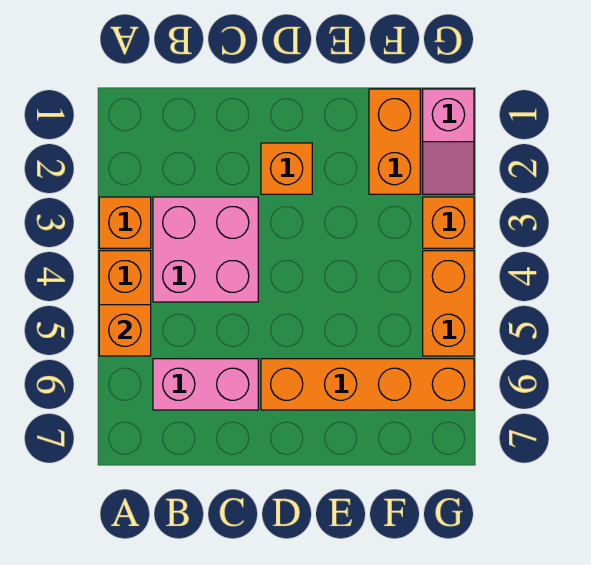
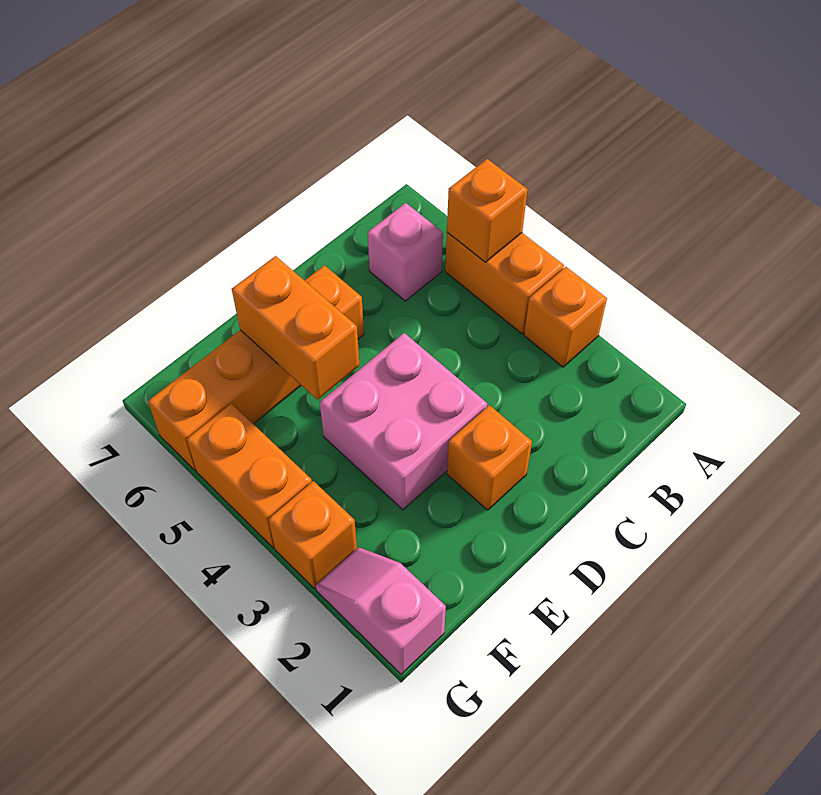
pink 2x2 brick [153,197,258,302] -> pink 2x2 brick moved to [320,333,487,510]
pink 1x2 brick [153,359,258,410] -> pink 1x1 brick [368,203,443,301]
orange 1x2 brick [369,89,420,194] -> orange 1x2 brick moved to [232,256,359,400]

